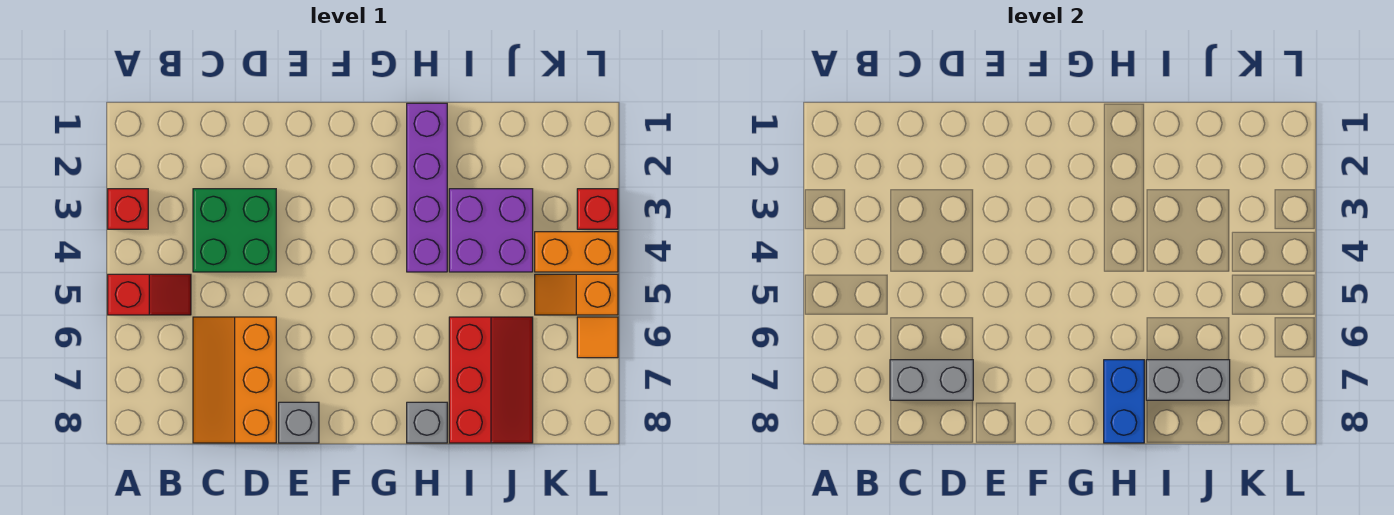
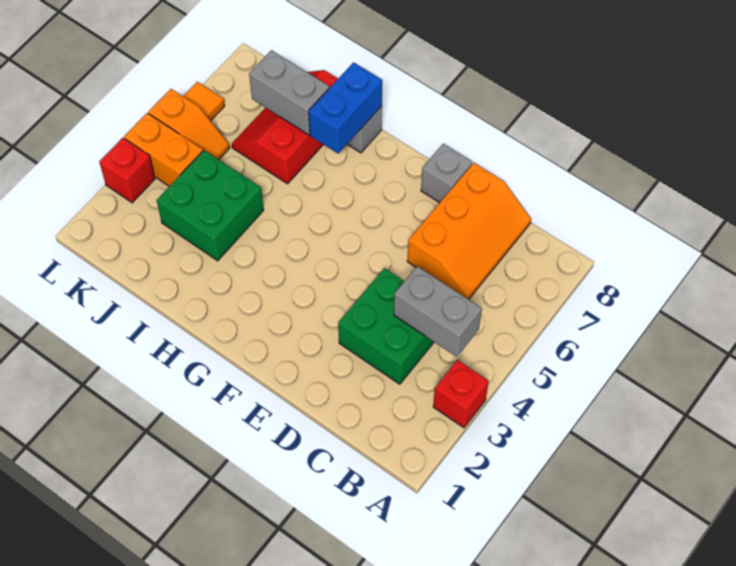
red 1x2 slope [108,274,191,315] -> none
grey 1x2 brick [890,360,973,400] -> grey 1x2 brick moved to [394,266,482,357]
purple 1x4 brick [407,103,447,272] -> none
purple 2x2 brick [449,189,533,272] -> green 2x2 brick [157,150,264,261]

